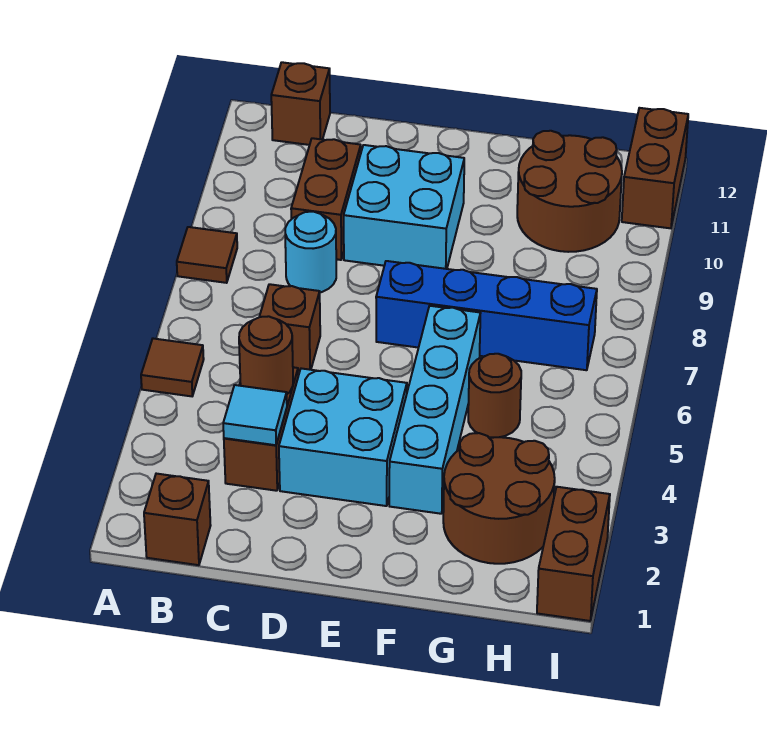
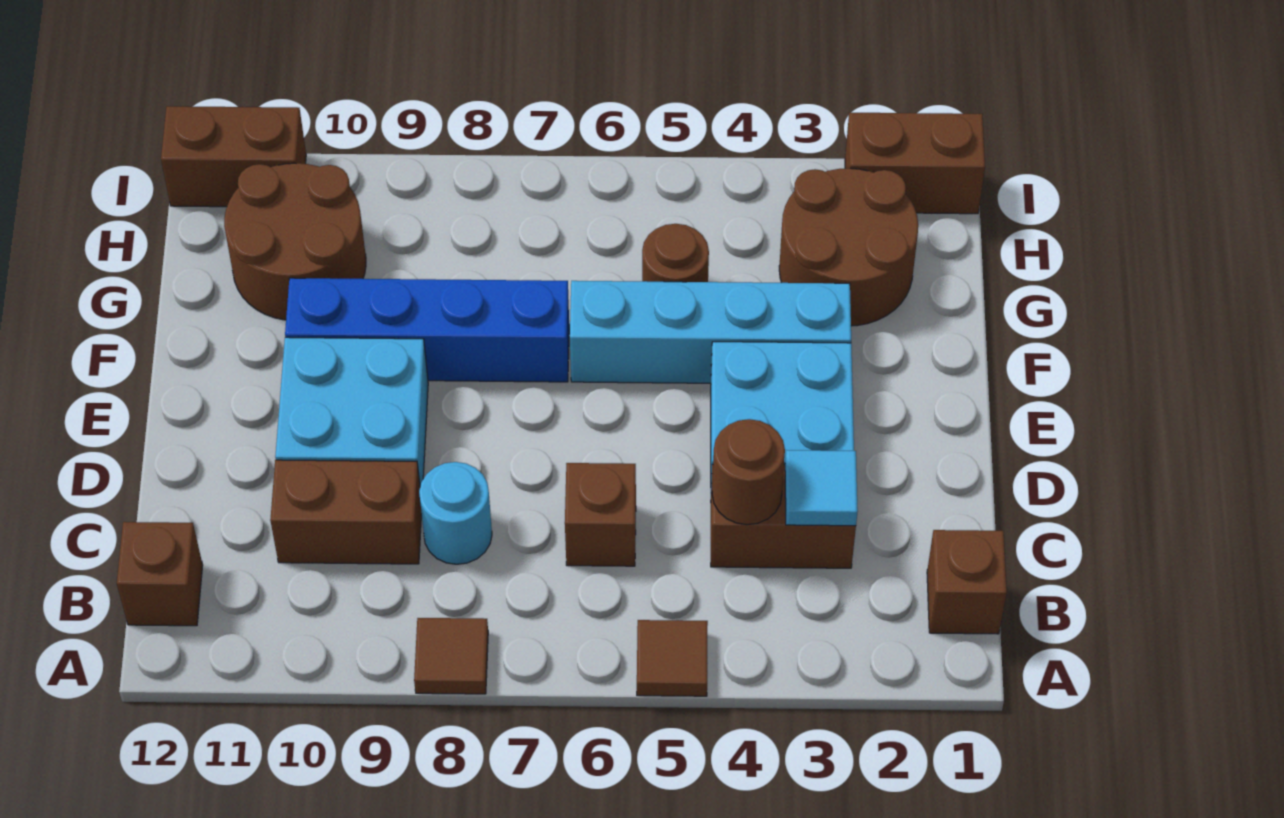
blue 1x4 brick [376,261,597,370] -> blue 1x4 brick turned to [285,278,569,382]

